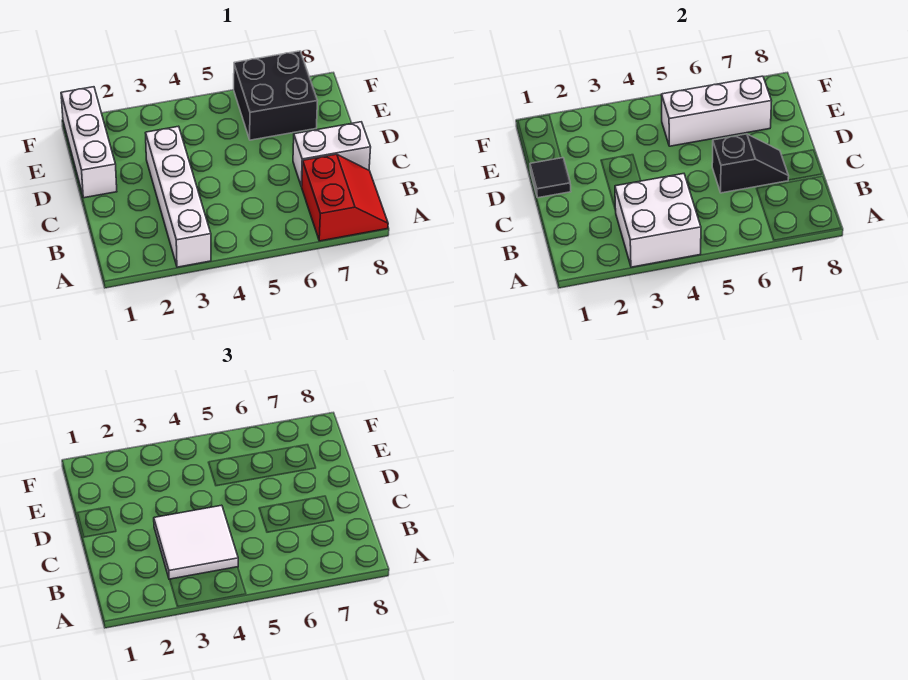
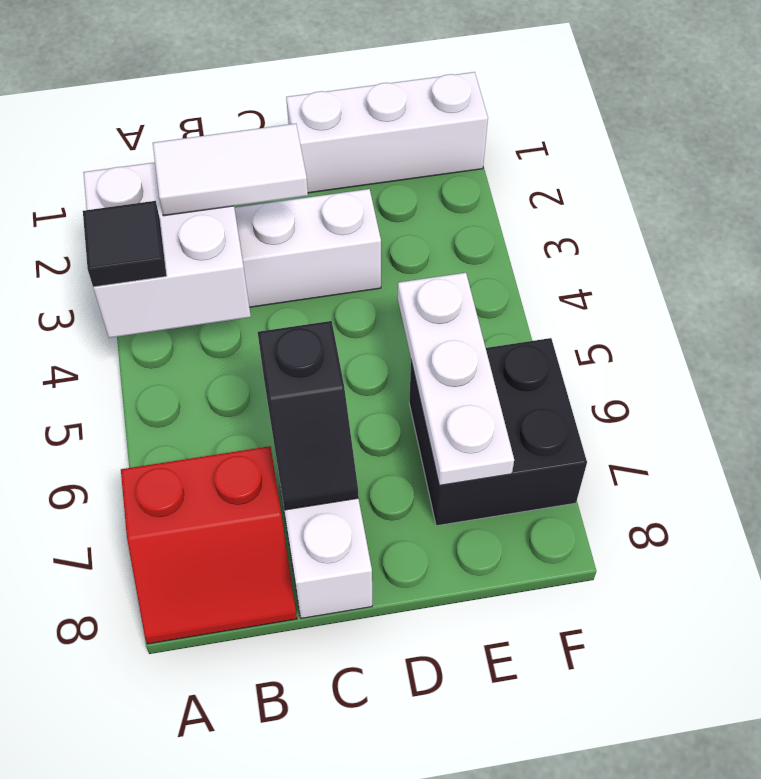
white 2x2 tile [154,505,238,579] -> white 1x2 tile [153,124,308,216]
black 1x1 tile [530,158,571,198] -> black 1x1 tile moved to [83,201,167,287]
white 1x3 brick [661,76,771,146] -> white 1x3 plate [398,273,514,485]

